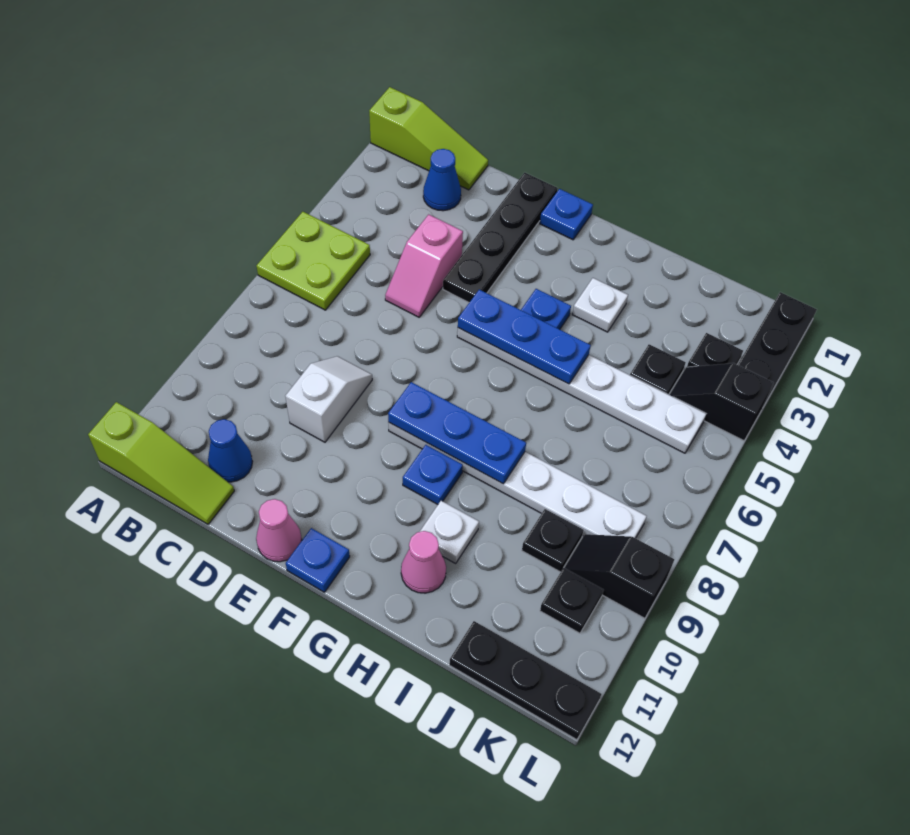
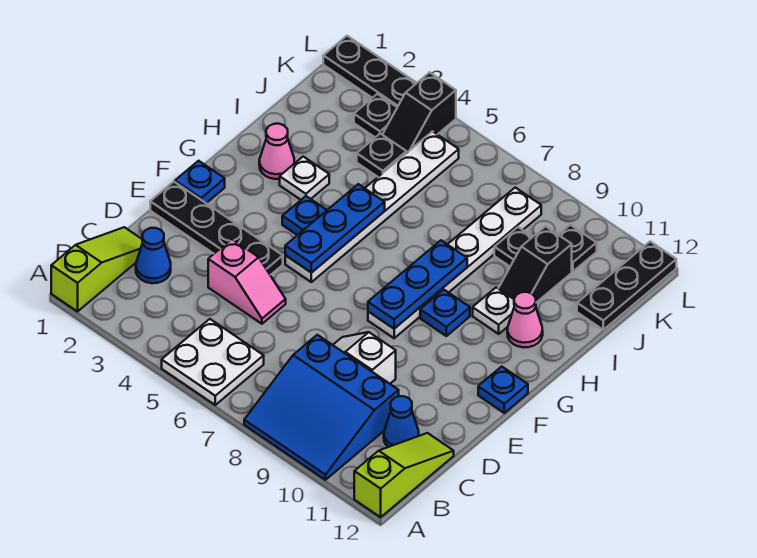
lime 2x2 plate [257,212,370,310] -> white 2x2 plate [162,319,264,405]
none -> blue 3x3 slope [244,335,399,480]
pink 1x1 cone [256,499,302,562] -> pink 1x1 cone moved to [259,124,294,179]
black 1x2 slope [565,534,674,618] -> black 1x2 slope moved to [498,226,572,303]

